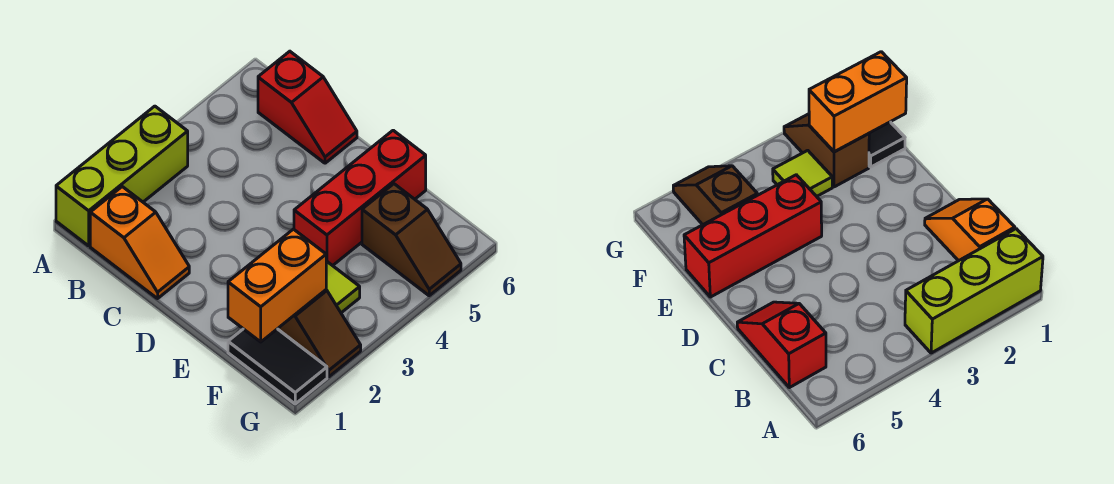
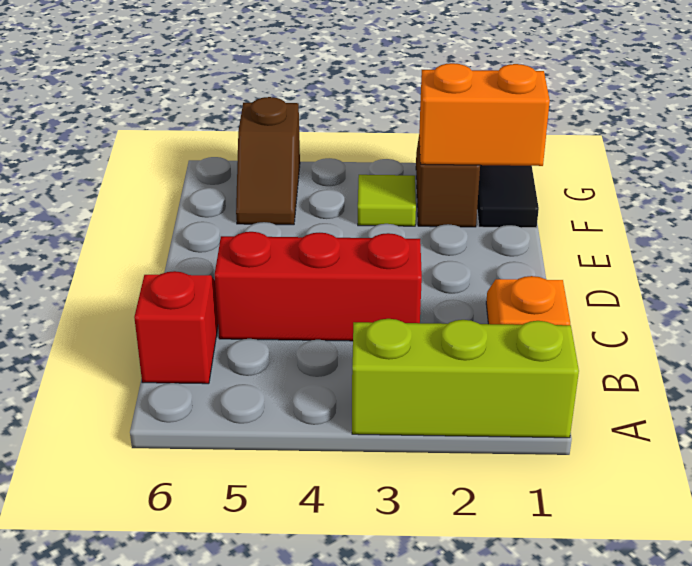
red 1x3 brick [294,130,426,266] -> red 1x3 brick moved to [215,232,422,341]
brown 1x2 slope [362,184,461,296] -> brown 1x2 slope turned to [236,97,300,225]

